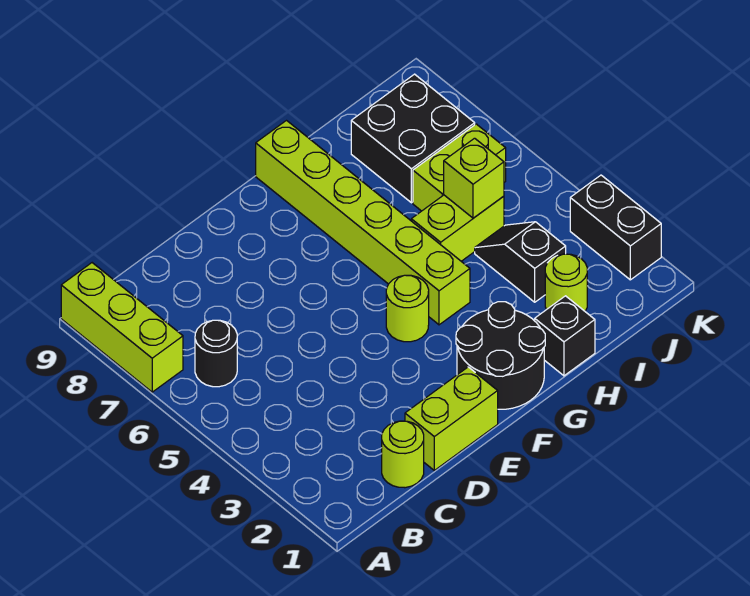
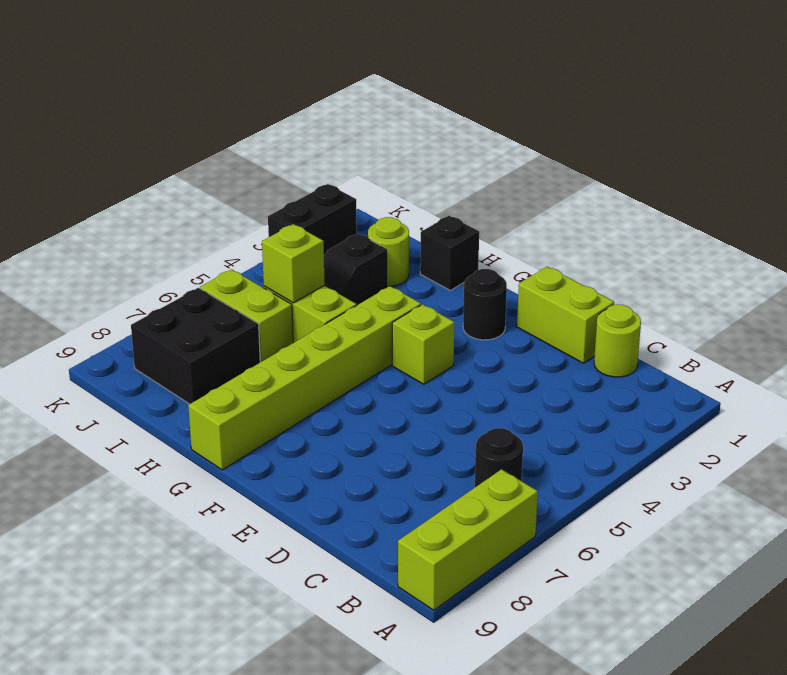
black 2x2 round brick [456,302,545,409] -> black 1x1 round brick [463,269,507,340]
lime 1x1 round brick [386,275,429,342] -> lime 1x1 brick [392,304,455,384]

